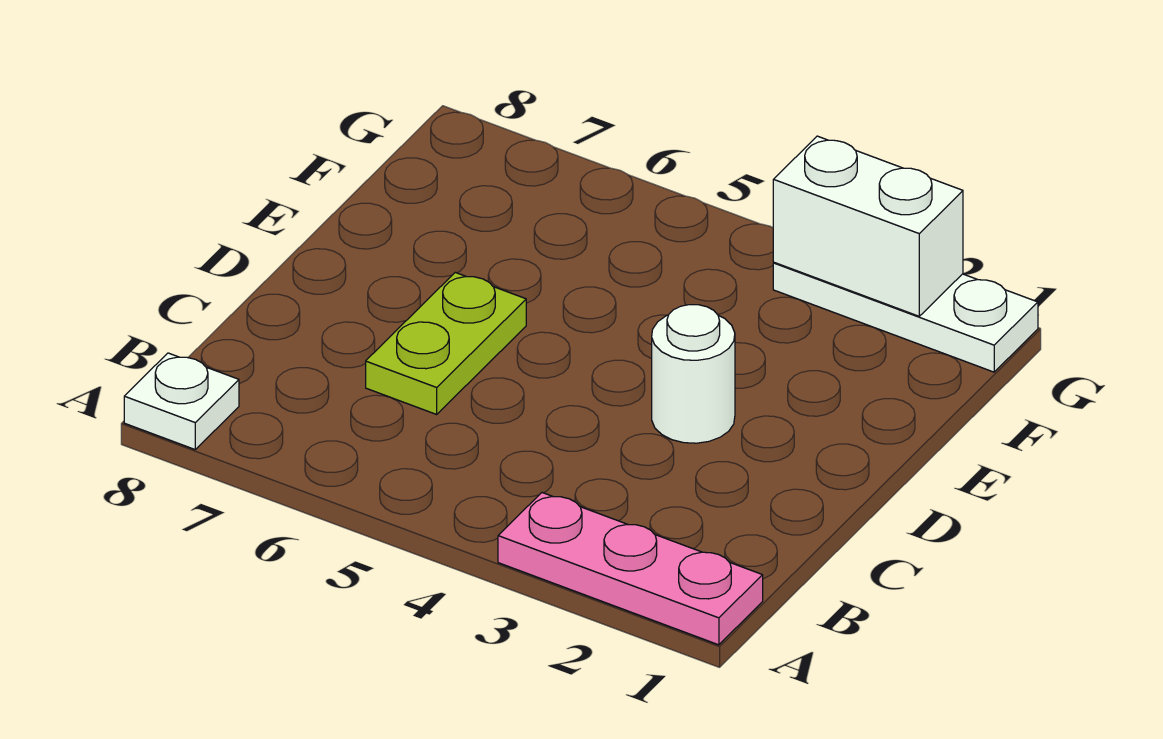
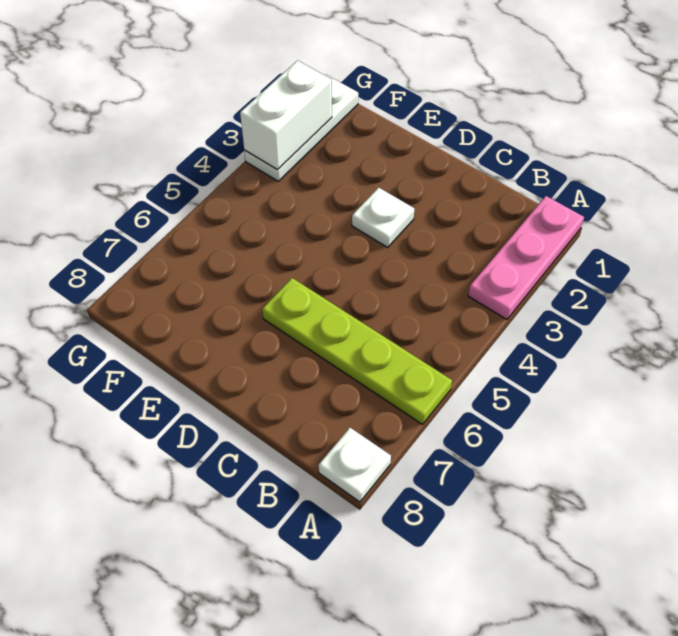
lime 1x2 plate [366,272,526,414] -> lime 1x4 plate [262,278,452,424]
white 1x1 round brick [652,305,735,443] -> white 1x1 plate [352,188,414,247]

